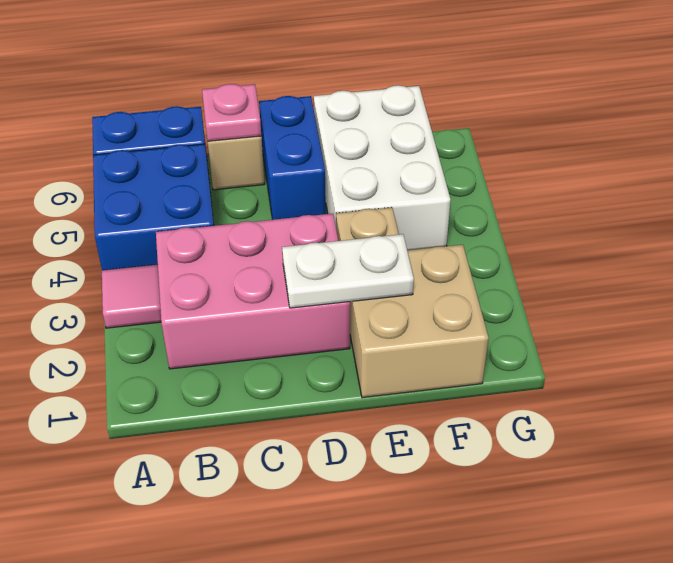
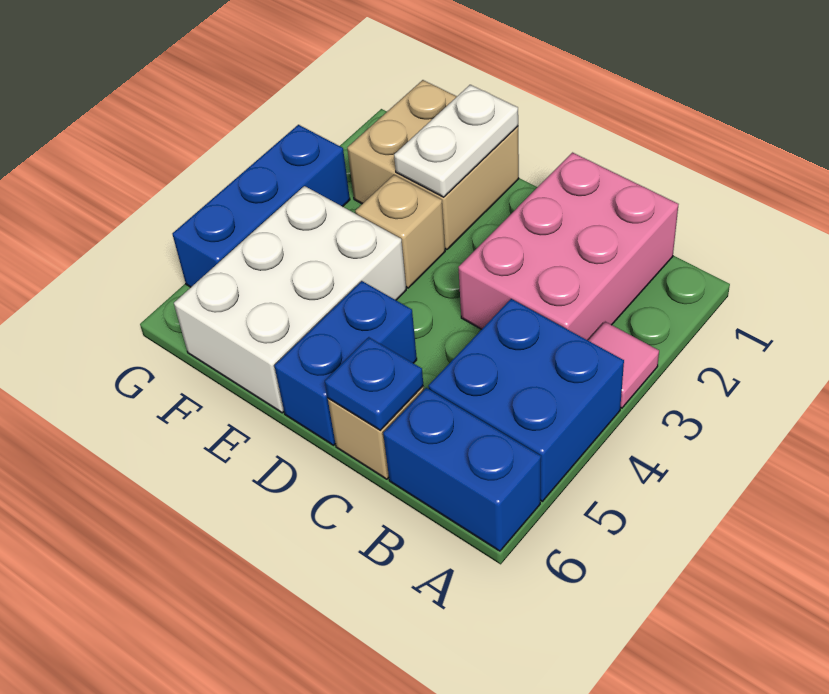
pink 2x3 brick [156,214,350,369] -> pink 2x3 brick turned to [458,153,679,340]
pink 1x1 plate [202,84,261,141] -> blue 1x1 plate [325,337,423,430]
white 1x2 plate [282,234,414,308] -> white 1x2 plate turned to [394,85,518,197]
none -> blue 1x3 brick [172,125,350,287]

